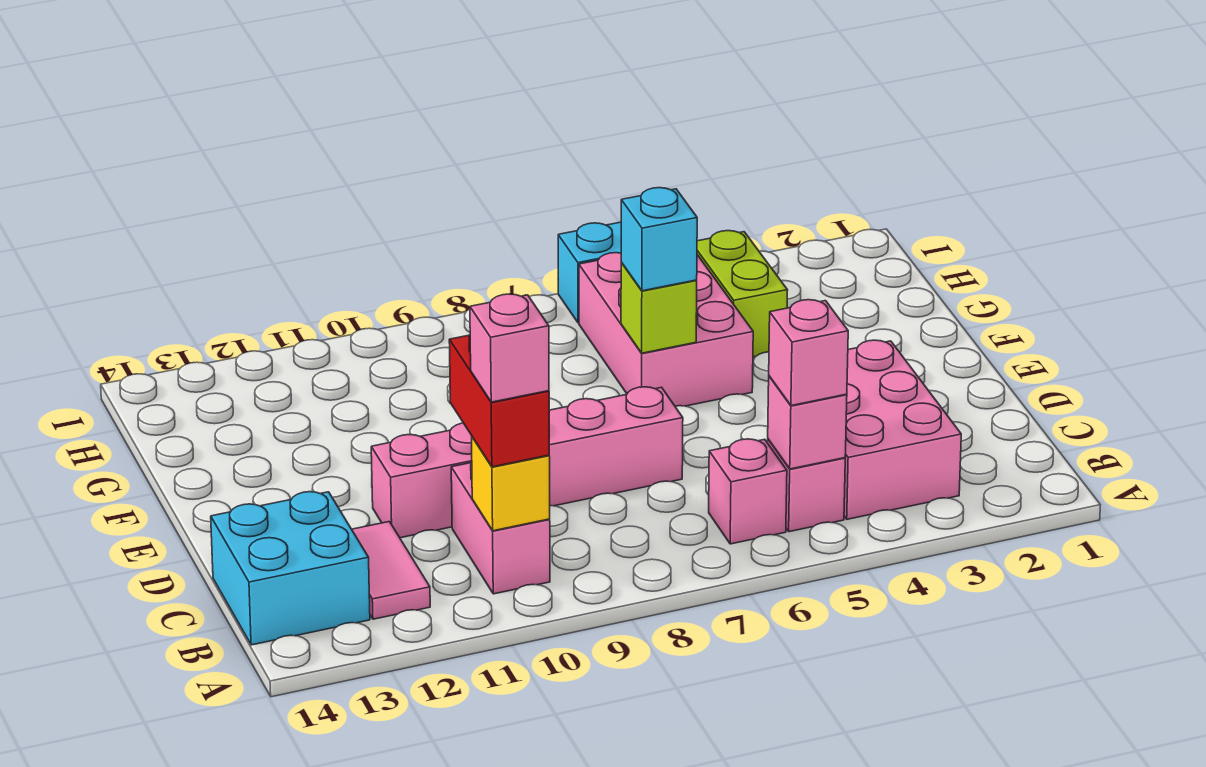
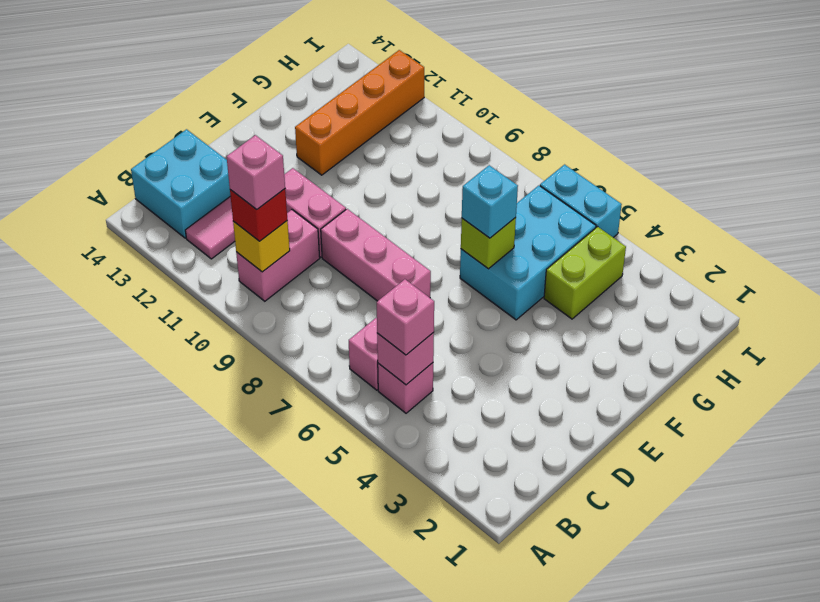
pink 2x3 brick [844,340,961,519] -> none
red 1x2 brick [449,335,549,467] -> red 1x1 brick [230,189,287,241]
pink 2x3 brick [579,253,753,406] -> cyan 2x3 brick [460,186,596,320]
none -> orange 1x4 brick [295,50,424,175]

